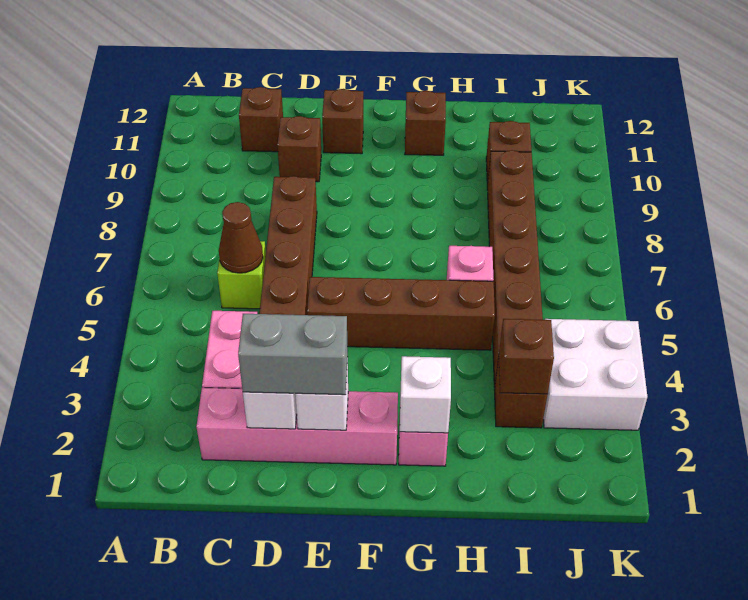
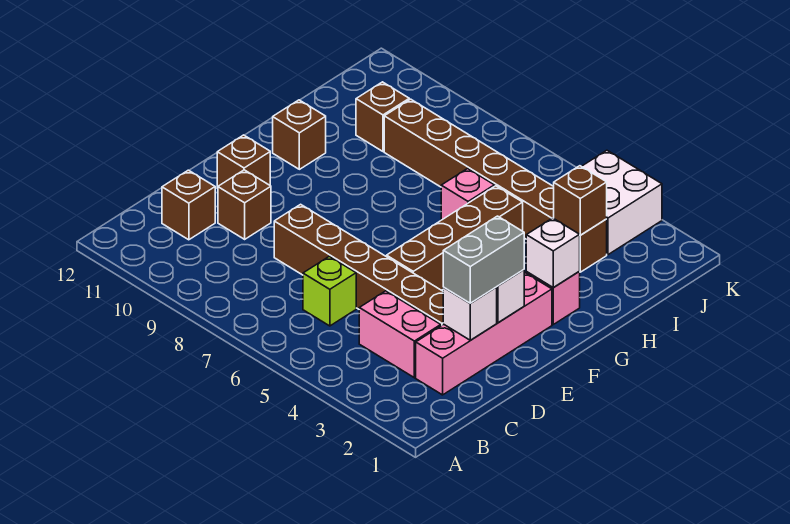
brown 1x1 cone [219,202,263,273] -> none

